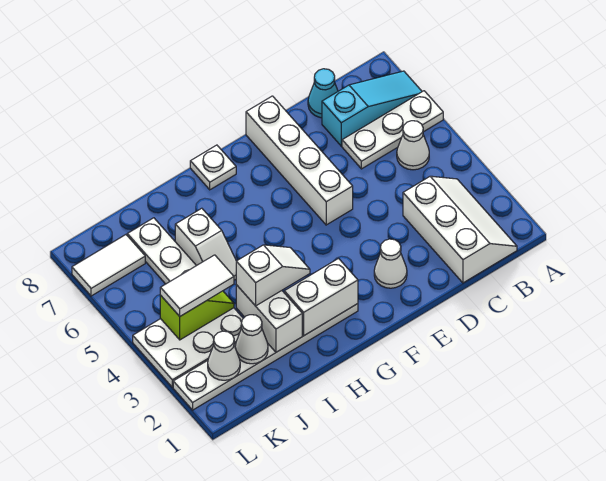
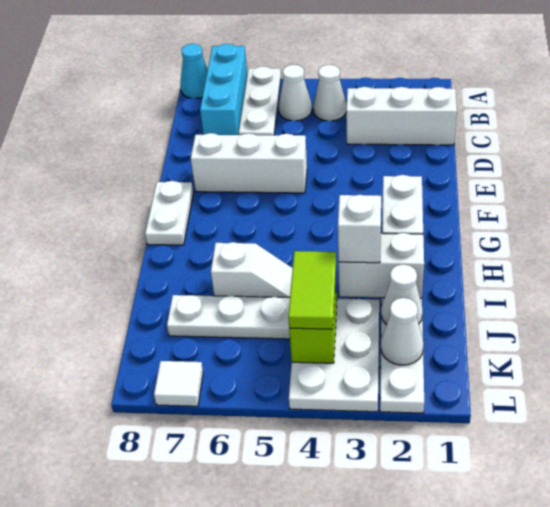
cyan 1x3 slope [322,71,422,146] -> cyan 1x3 brick [200,44,247,135]
cyan 1x1 cone [308,69,338,118] -> cyan 1x1 cone moved to [180,44,208,98]
white 1x1 cone [374,239,407,288] -> white 1x1 cone moved to [313,65,347,121]
white 1x4 brick [246,96,353,225] -> white 1x3 brick [191,133,307,193]
white 1x1 plate [190,145,236,190] -> white 1x2 plate [145,181,193,245]
white 1x2 tile [160,255,234,316] -> lime 1x2 tile [288,251,336,329]
white 1x2 tile [72,235,145,296] -> white 1x1 tile [154,361,203,406]

